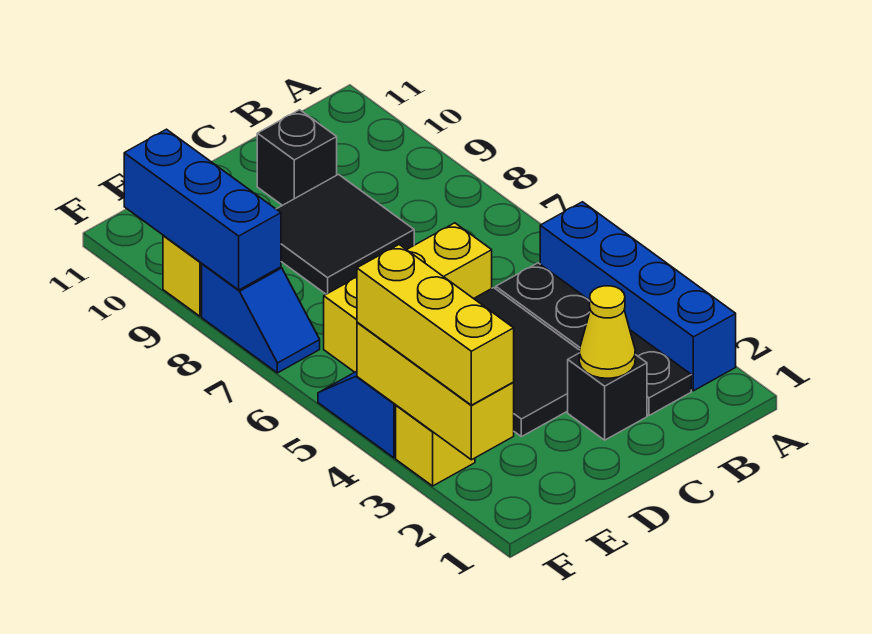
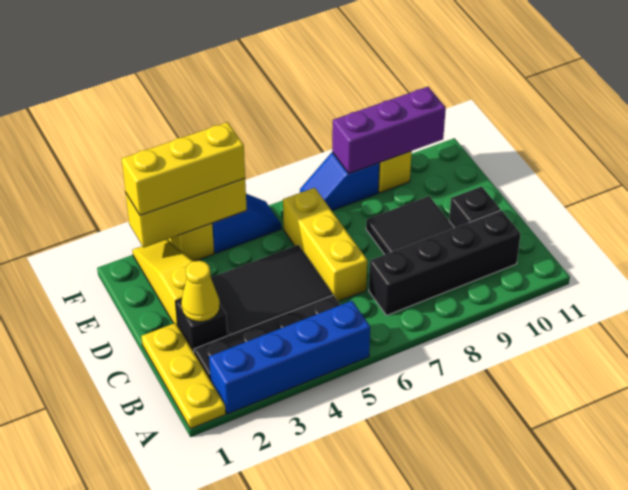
none -> yellow 1x3 plate [141,323,226,429]
none -> black 1x4 brick [369,210,521,315]
none -> yellow 1x3 slope [132,240,193,325]
blue 1x3 brick [124,129,281,290] -> purple 1x3 brick [332,87,446,173]

